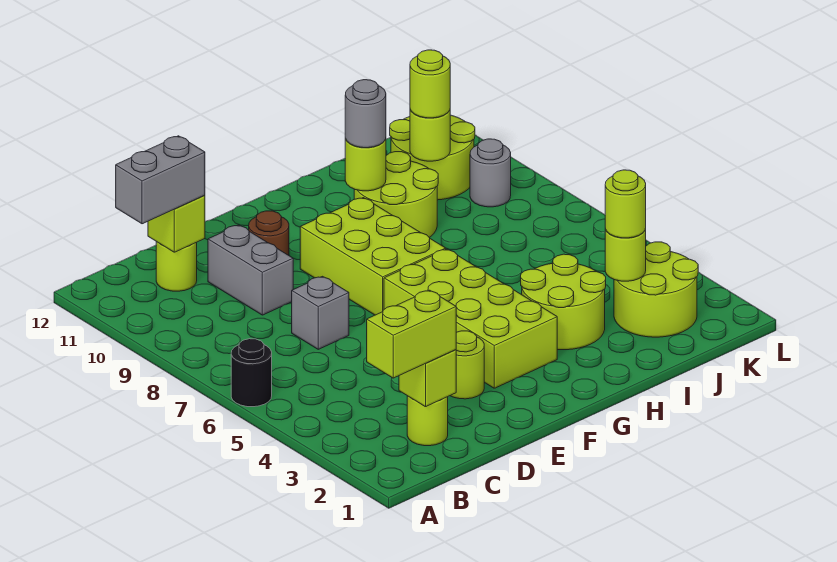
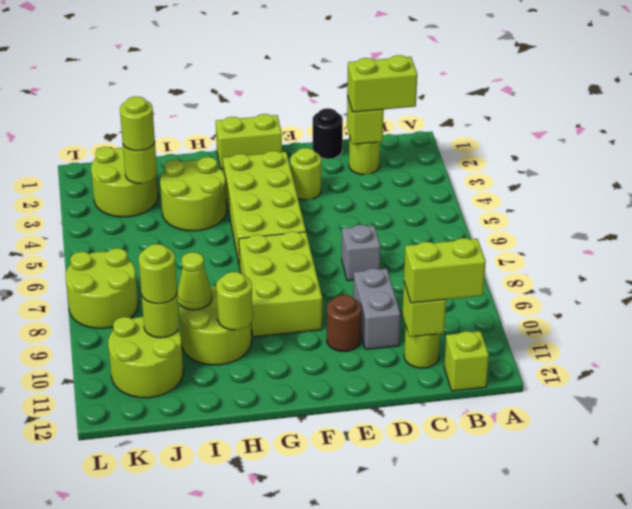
black 1x1 round brick [231,339,272,407] -> black 1x1 round brick moved to [313,108,343,159]
grey 1x2 brick [116,136,205,224] -> lime 1x2 brick [404,238,486,303]
none -> lime 1x1 brick [444,331,489,391]
none -> lime 1x2 brick [216,114,282,169]
grey 1x1 round brick [345,80,386,148] -> none
none -> lime 1x1 cone [177,252,212,310]
none -> lime 2x2 round brick [65,248,138,328]
grey 1x1 round brick [470,139,511,207] -> none

